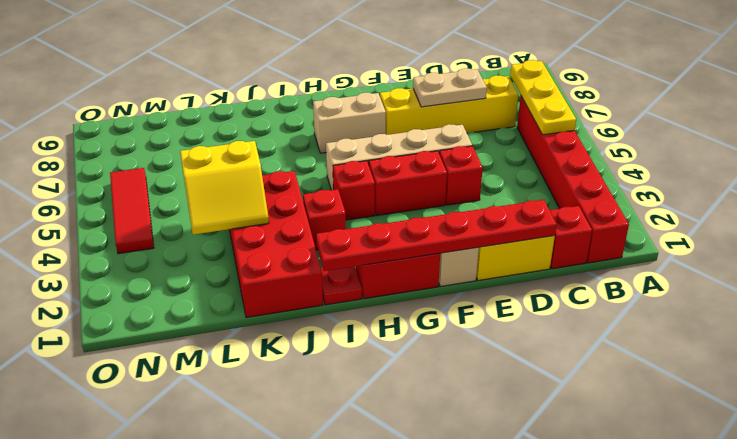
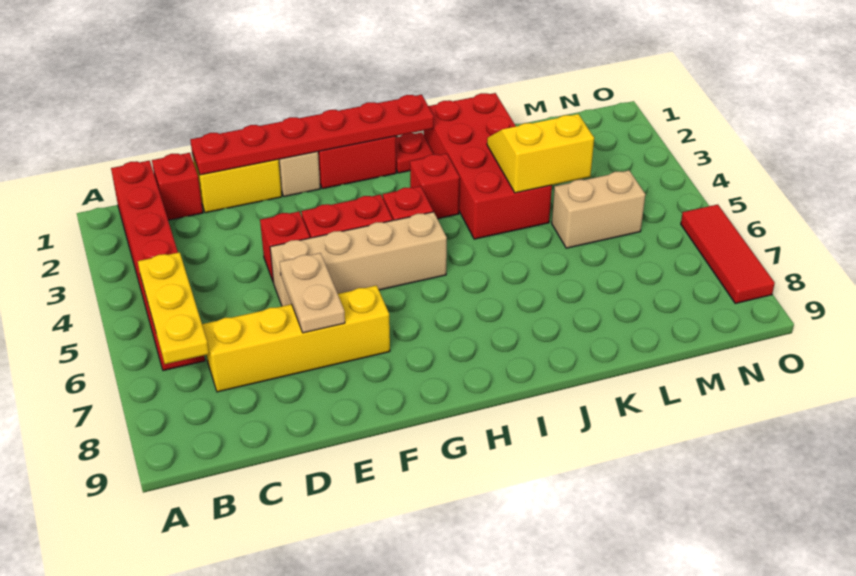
tan 1x2 plate [413,68,487,107] -> tan 1x2 plate turned to [280,253,345,333]
tan 1x2 brick [313,93,386,153] -> tan 1x2 brick moved to [552,171,645,248]
red 1x3 tile [110,168,154,254] -> red 1x3 tile moved to [681,204,775,304]

